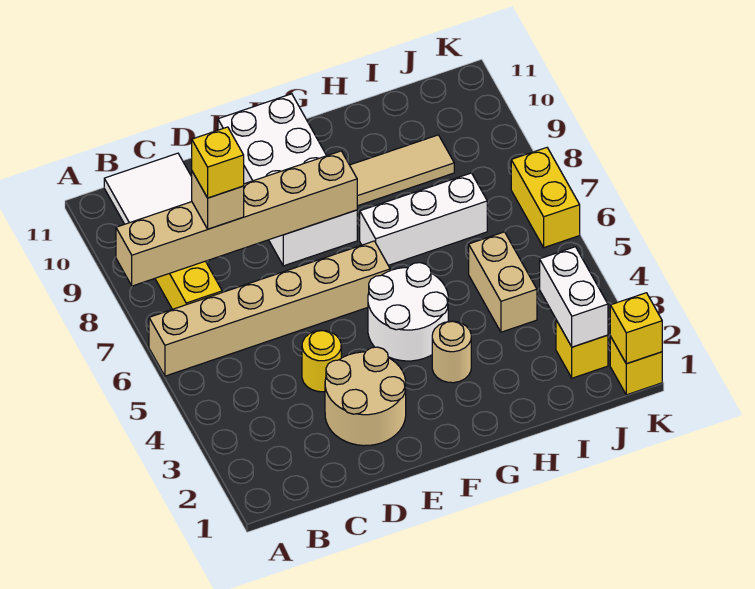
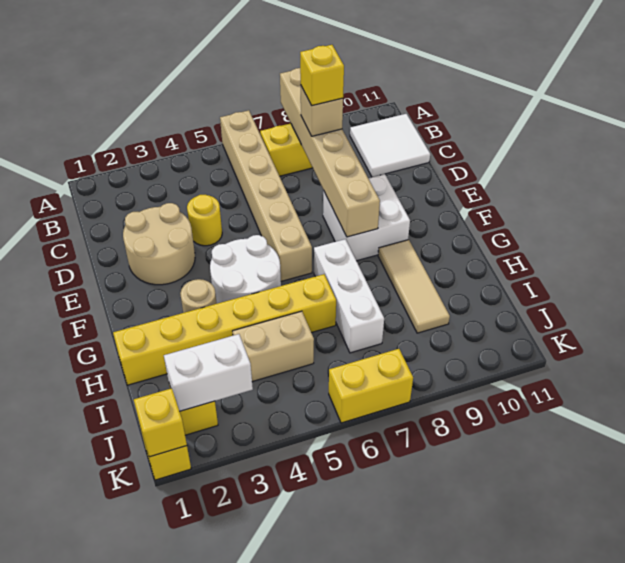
white 2x4 brick [218,94,357,266] -> white 2x2 brick [323,174,410,261]
none -> yellow 1x6 brick [113,274,336,385]

